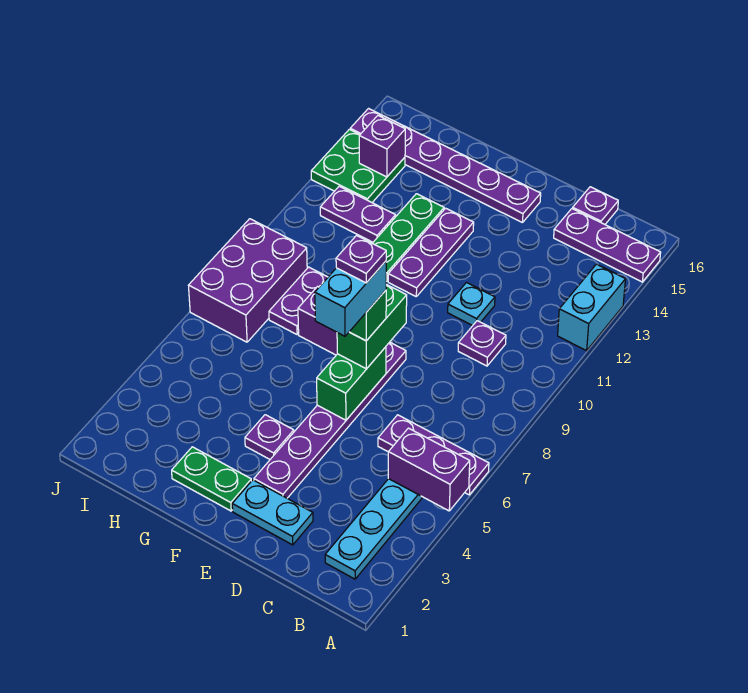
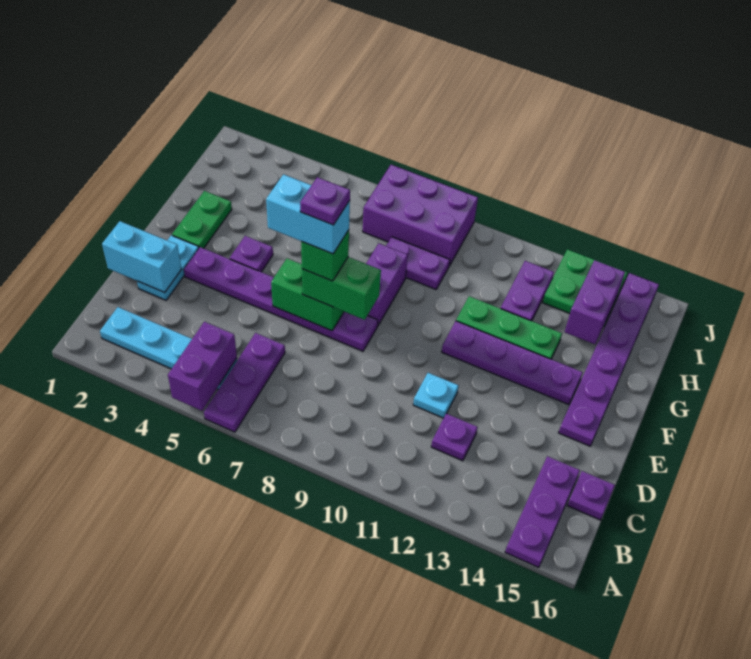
cyan 1x2 brick [558,264,625,351] -> cyan 1x2 brick moved to [102,221,181,292]
purple 1x1 plate [458,321,506,366] -> purple 1x1 plate moved to [431,413,478,461]
purple 1x3 plate [388,208,474,296] -> purple 1x4 plate [442,321,583,405]
purple 1x1 brick [359,116,405,177] -> purple 1x2 brick [565,260,625,344]

